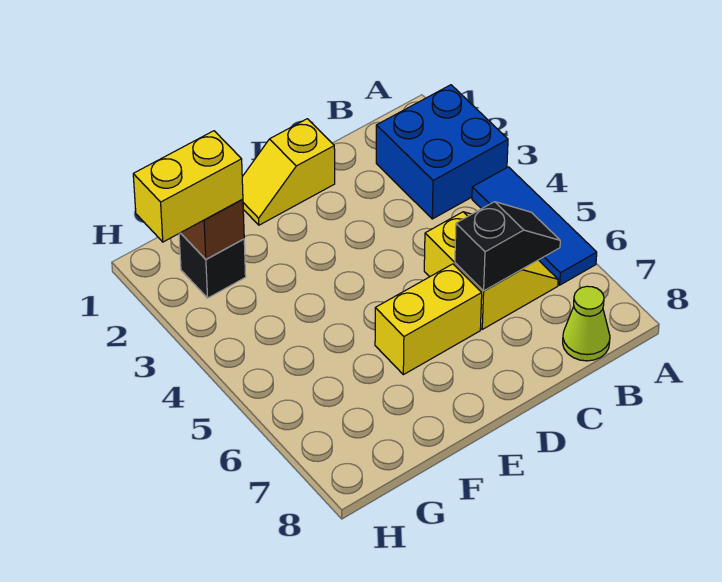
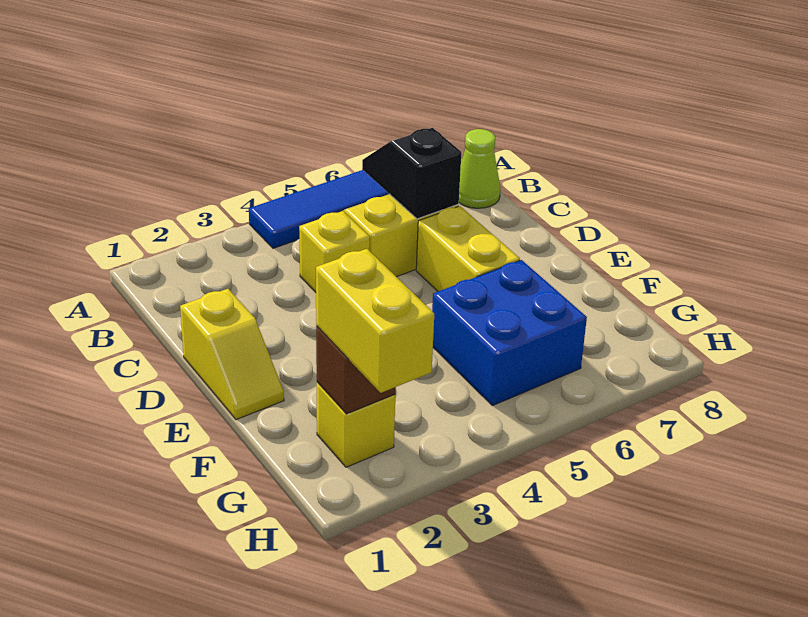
blue 2x2 brick [376,85,508,219] -> blue 2x2 brick moved to [432,260,587,406]
none -> yellow 1x1 brick [299,211,370,292]
black 1x1 brick [179,233,246,298] -> yellow 1x1 brick [317,382,395,467]

